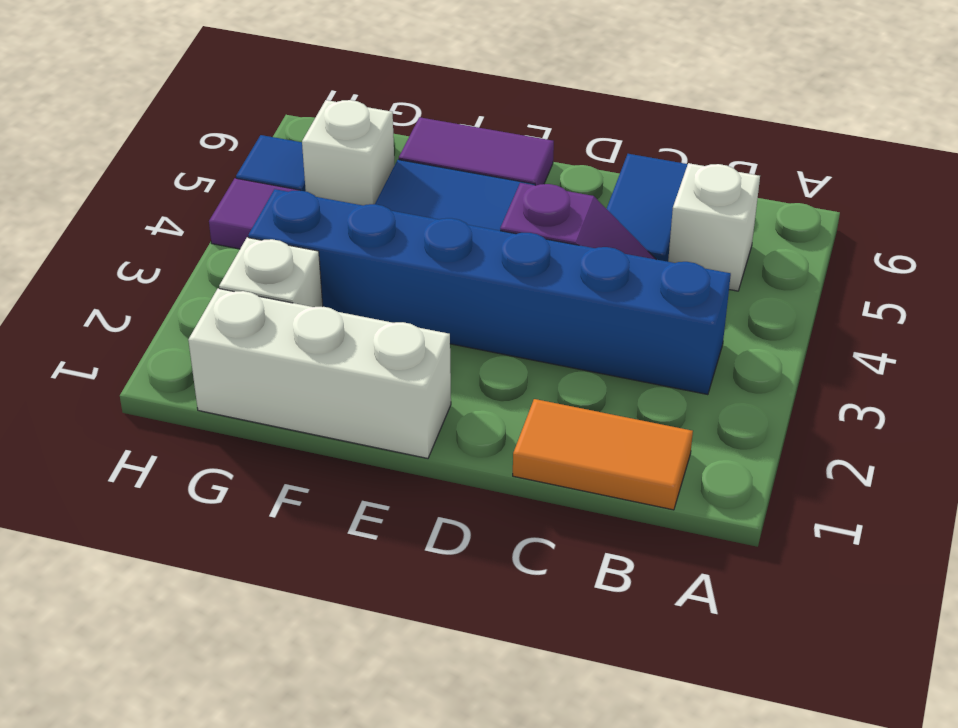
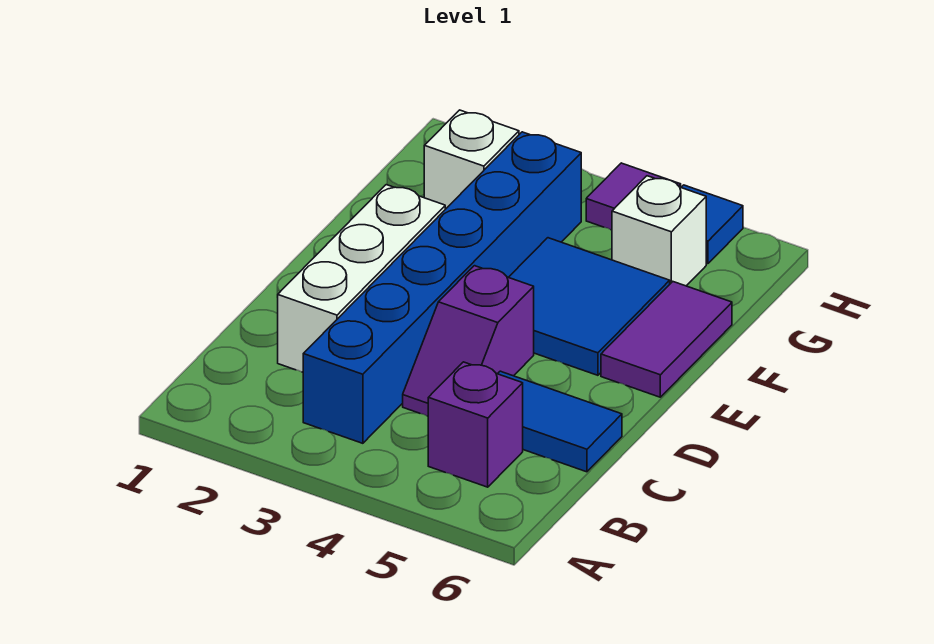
orange 1x2 tile [513,399,693,510] -> none
white 1x1 brick [668,163,760,291] -> purple 1x1 brick [428,362,523,487]
white 1x3 brick [188,288,451,458] -> white 1x3 brick moved to [278,185,445,372]

